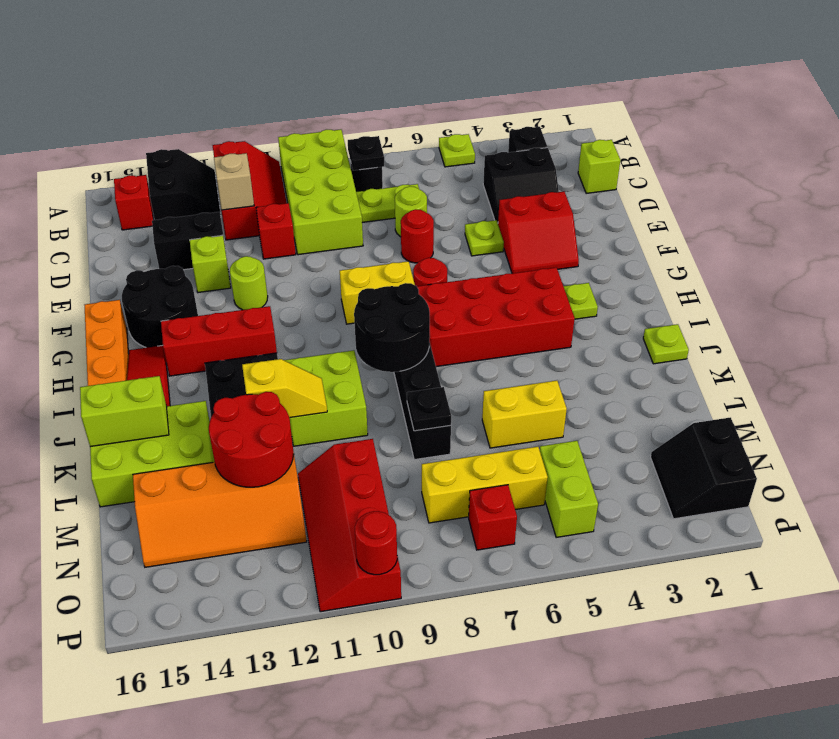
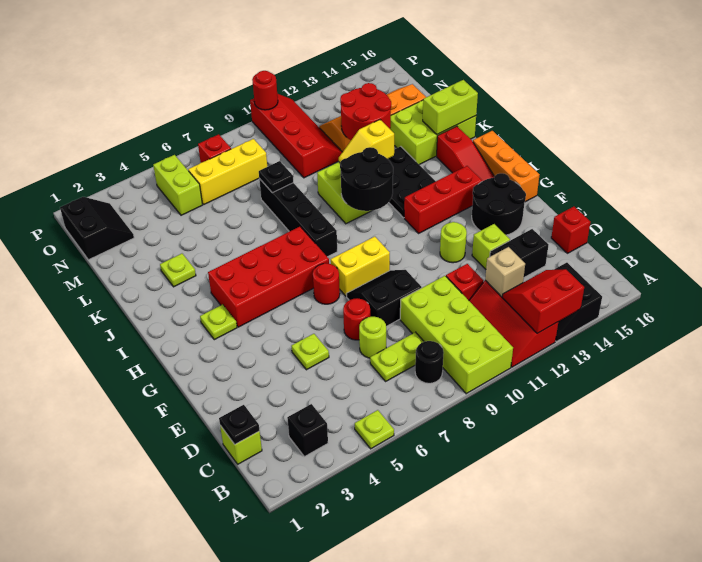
black 1x1 plate [348,136,384,170] -> black 1x1 plate moved to [219,405,260,444]
red 1x1 brick [114,175,154,230] -> red 1x1 brick moved to [551,207,590,253]
black 2x2 slope [483,148,559,222] -> black 2x2 slope moved to [346,270,422,326]
red 2x2 slope [498,191,579,273] -> red 2x2 slope moved to [502,269,584,333]
black 2x2 round brick [354,283,430,372] -> black 2x2 round brick moved to [340,147,393,211]
lime 1x1 plate [643,324,689,364] -> lime 1x1 plate moved to [160,254,196,287]
yellow 1x2 brick [482,381,567,448] -> none

